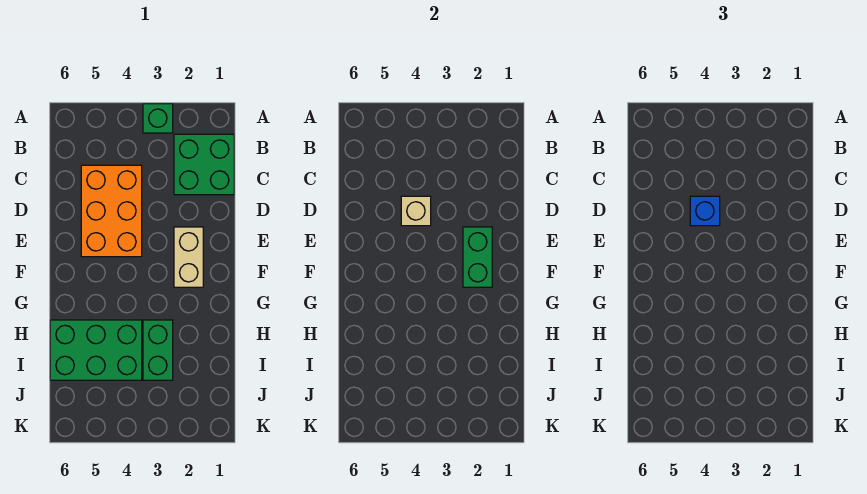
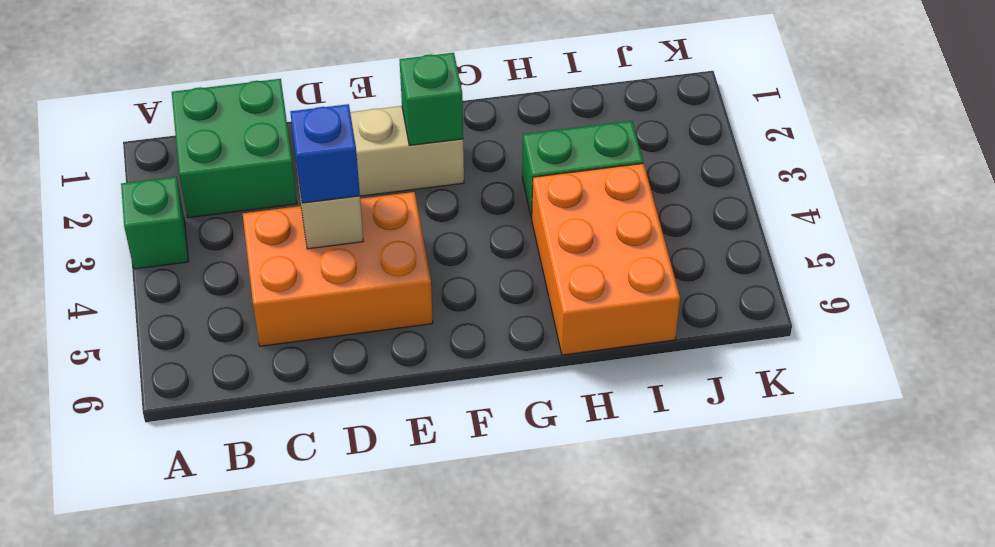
green 1x2 brick [463,227,492,287] -> green 1x1 brick [399,53,463,145]
green 2x3 brick [50,320,142,380] -> orange 2x3 brick [532,163,680,355]

